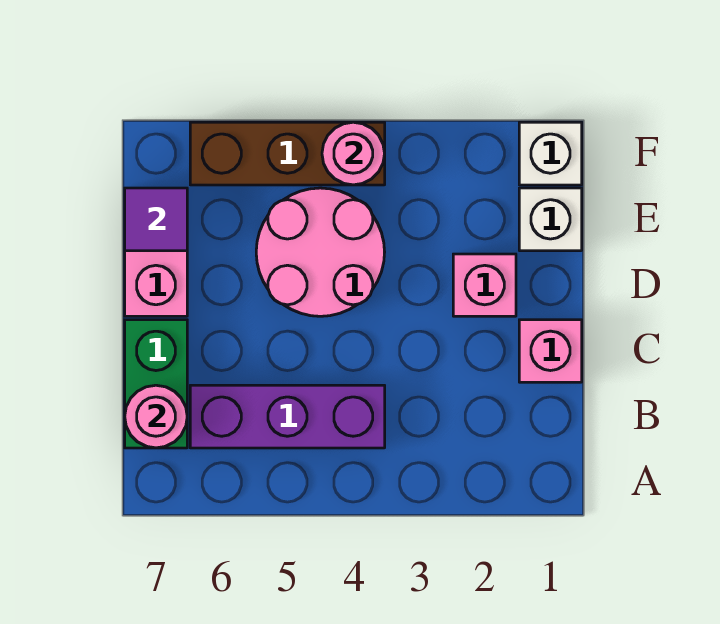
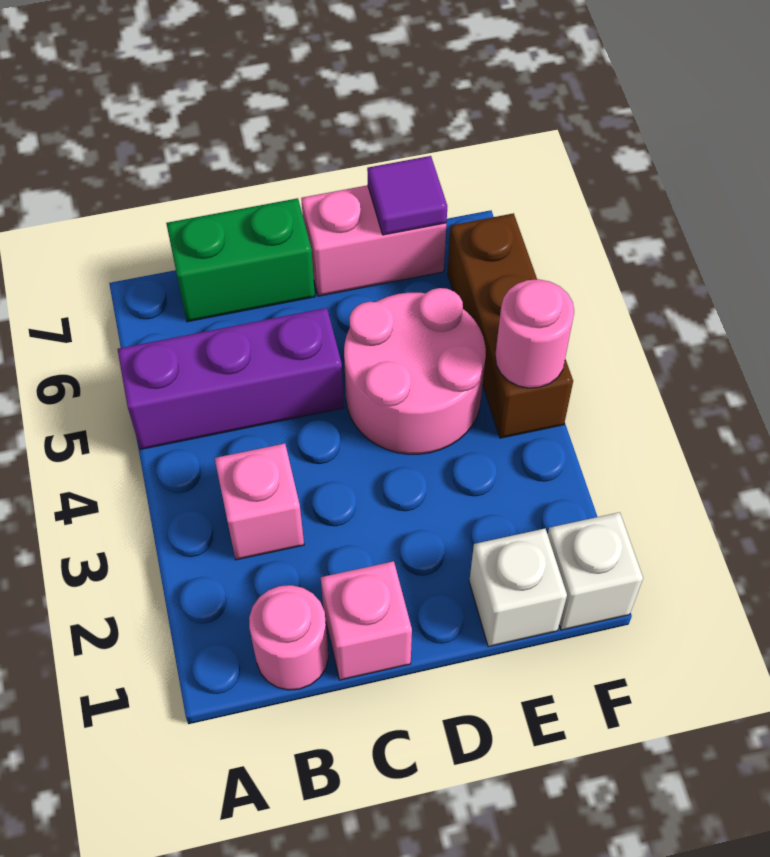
purple 1x3 brick [190,385,385,448] -> purple 1x3 brick turned to [118,308,344,449]
pink 1x1 round brick [125,385,187,448] -> pink 1x1 round brick moved to [249,585,329,690]
pink 1x1 brick [453,254,516,316] -> pink 1x1 brick moved to [215,443,304,560]

